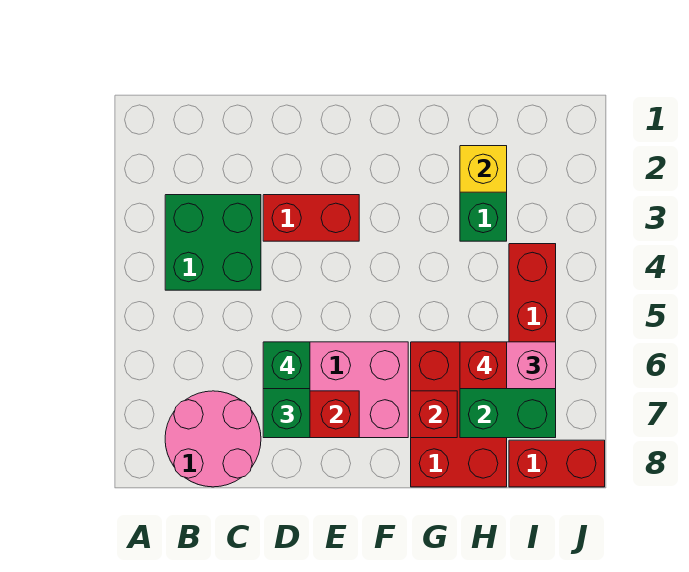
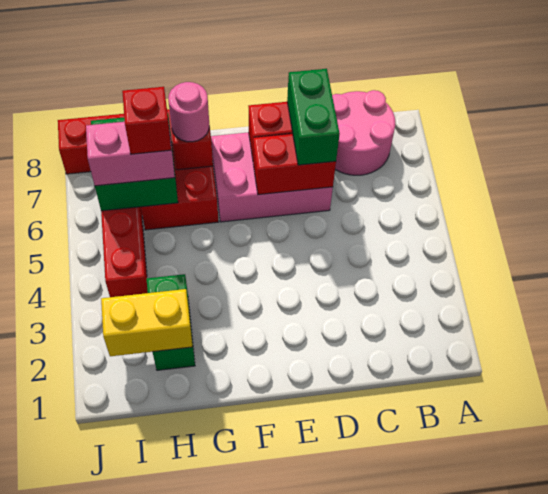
green 2x2 brick [165,195,261,290] -> none
red 1x2 brick [263,195,359,241] -> red 1x2 brick moved to [253,134,336,195]
green 1x1 brick [263,342,310,389] -> none
none -> pink 1x1 round brick [168,82,209,142]
yellow 1x1 brick [460,146,507,192] -> yellow 1x2 brick [101,289,193,356]

